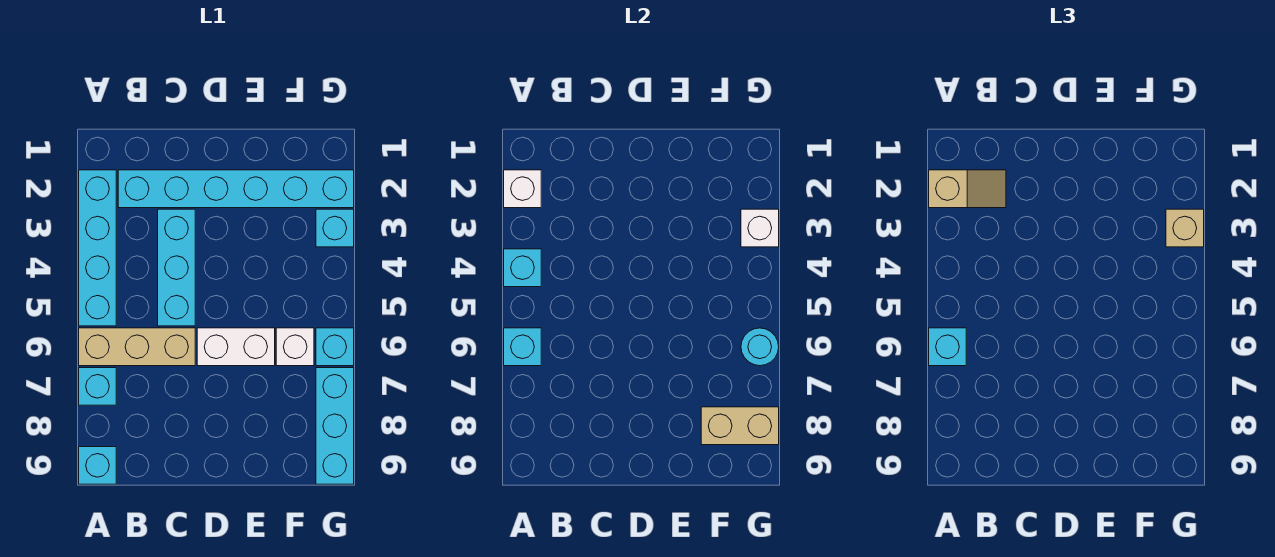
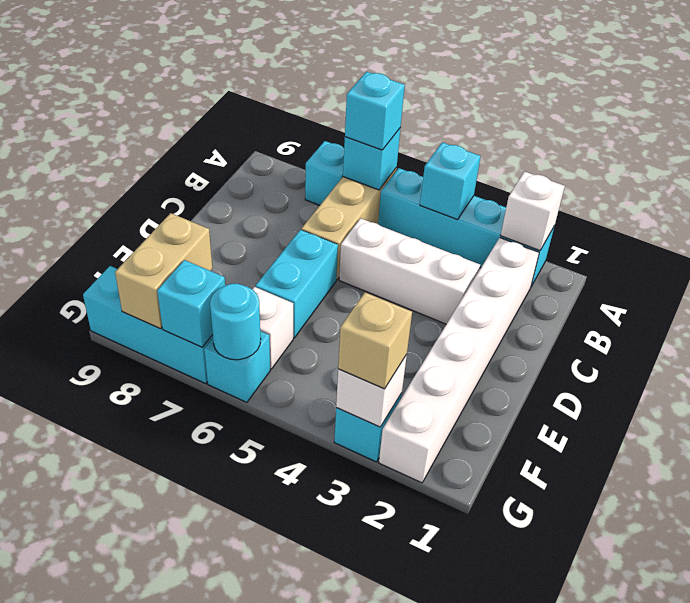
tan 1x2 slope [929,170,1006,208] -> none
cyan 1x1 brick [79,447,116,484] -> cyan 1x1 brick moved to [157,260,225,347]
cyan 1x6 brick [118,170,354,208] -> white 1x6 brick [379,238,539,483]
cyan 1x3 brick [158,209,195,326] -> white 1x3 brick [339,218,480,324]
white 1x2 brick [197,328,275,366] -> cyan 1x2 brick [256,230,338,338]

